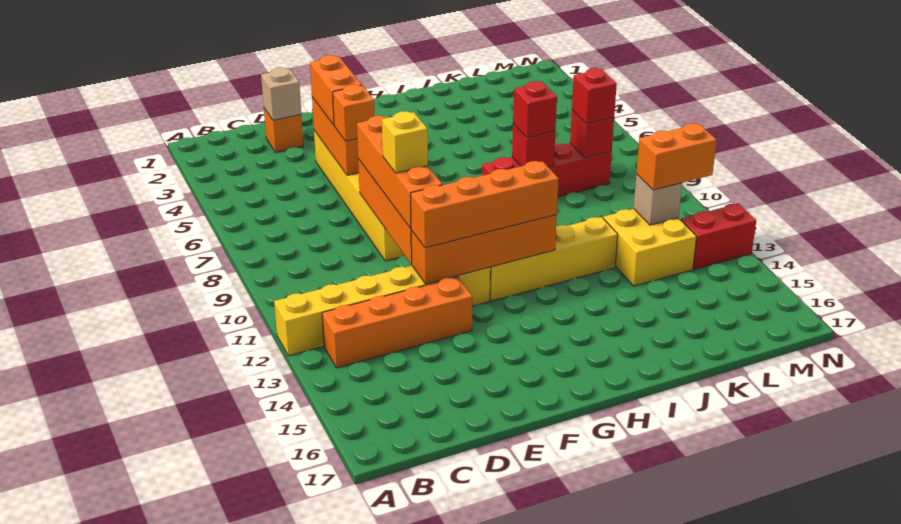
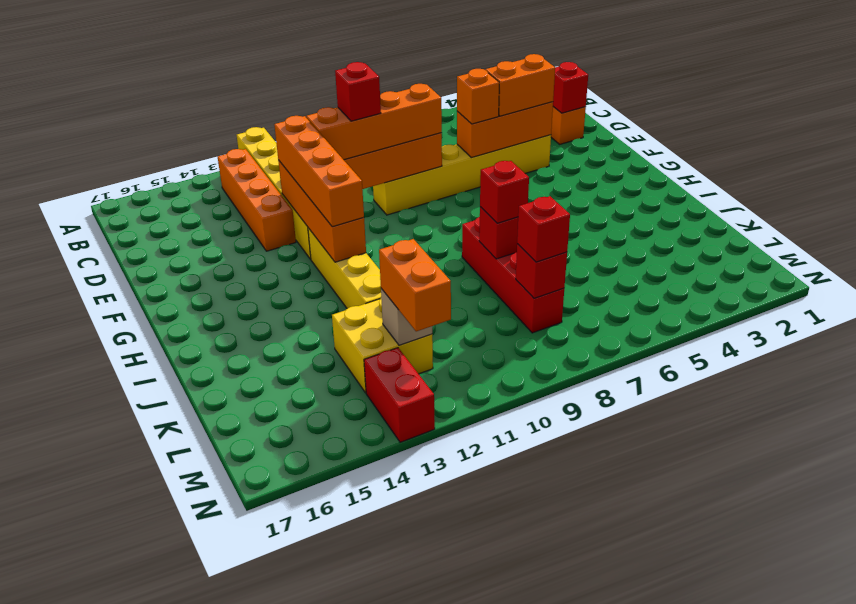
tan 1x1 brick [261,68,301,120] -> red 1x1 brick [553,62,588,113]
yellow 1x1 brick [382,111,428,173] -> red 1x1 brick [335,62,381,121]

